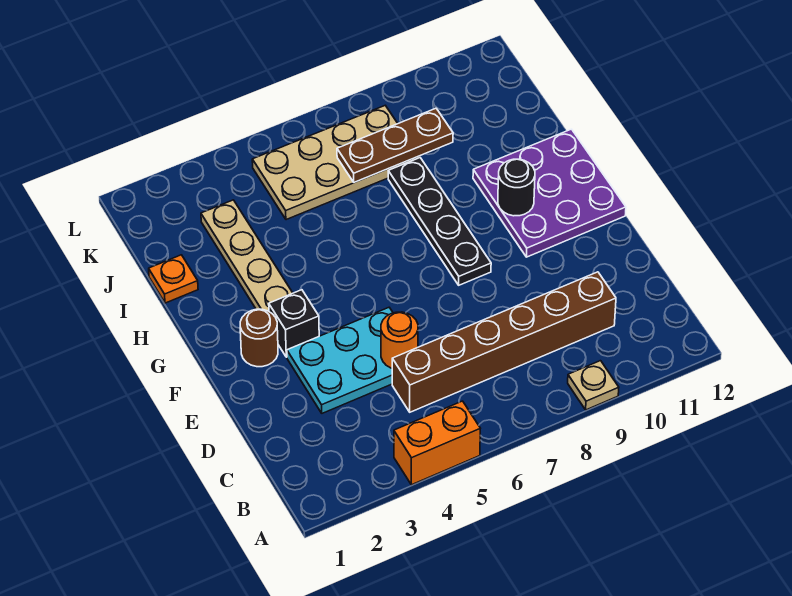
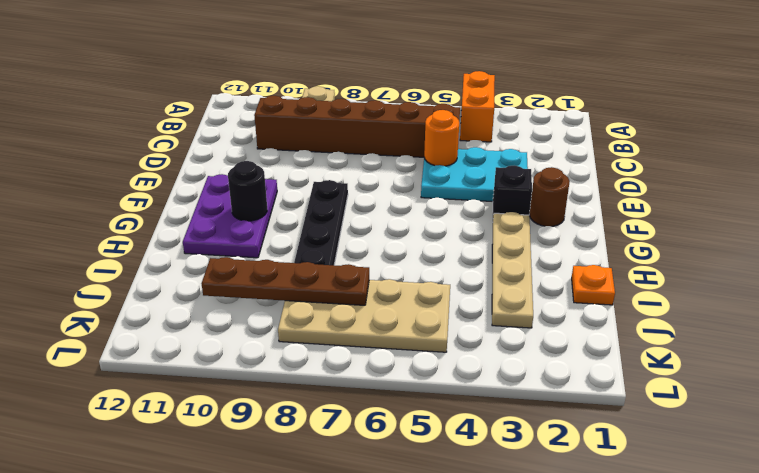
orange 1x2 brick [394,401,480,485] -> orange 1x2 brick turned to [460,71,495,142]
purple 3x3 plate [473,129,626,257] -> purple 2x3 plate [183,174,277,258]
brown 1x3 plate [337,108,453,182] -> brown 1x4 plate [202,257,369,305]

